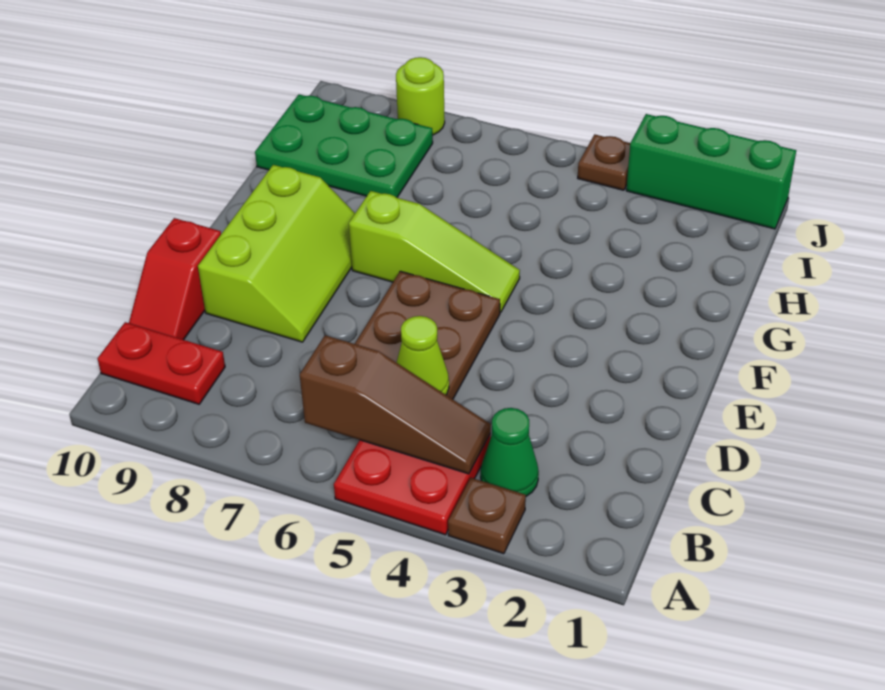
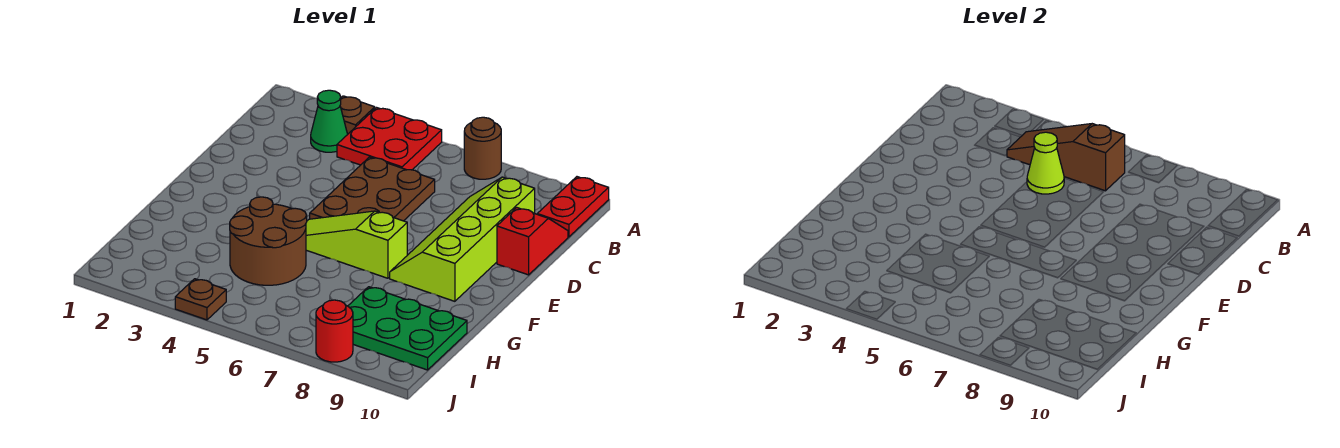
none -> brown 1x1 round brick [464,117,501,179]
red 1x2 plate [98,322,225,404] -> red 1x2 plate turned to [537,177,609,237]
lime 2x3 slope [198,165,355,342] -> lime 2x4 slope [390,177,535,301]
none -> brown 2x2 round brick [230,197,307,285]
green 1x3 brick [626,114,796,229] -> none
lime 1x1 round brick [396,57,445,135] -> red 1x1 round brick [316,300,353,362]

